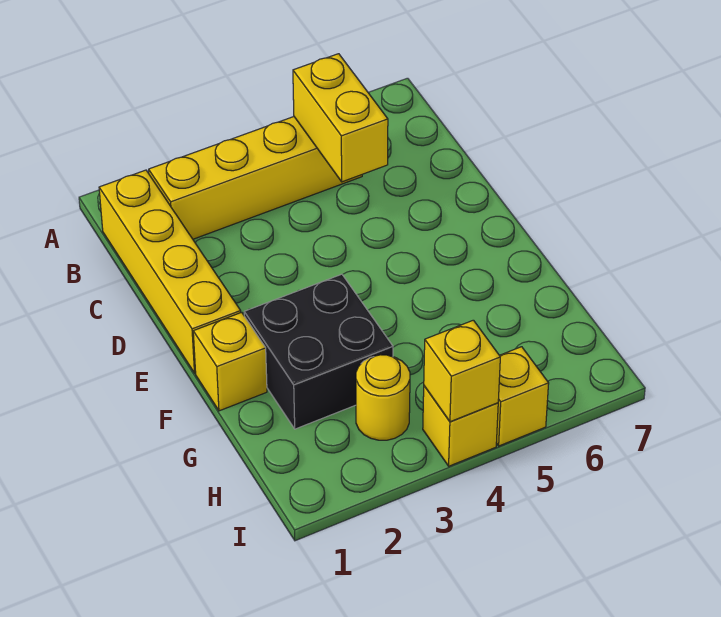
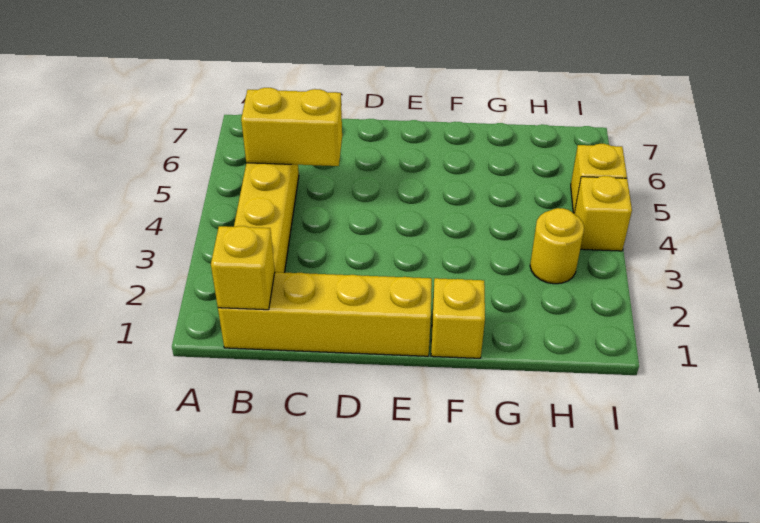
black 2x2 brick [244,274,393,429] -> none
yellow 1x1 brick [424,320,500,422] -> yellow 1x1 brick moved to [211,226,275,310]

